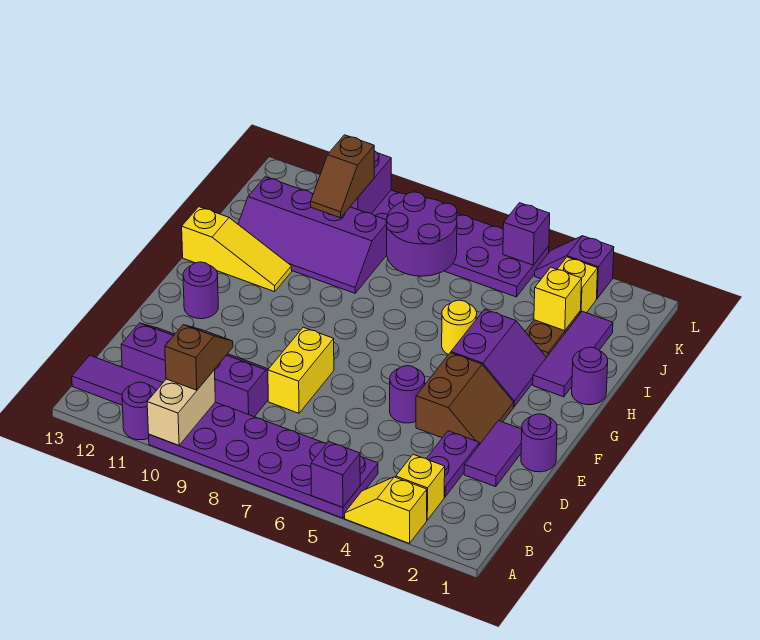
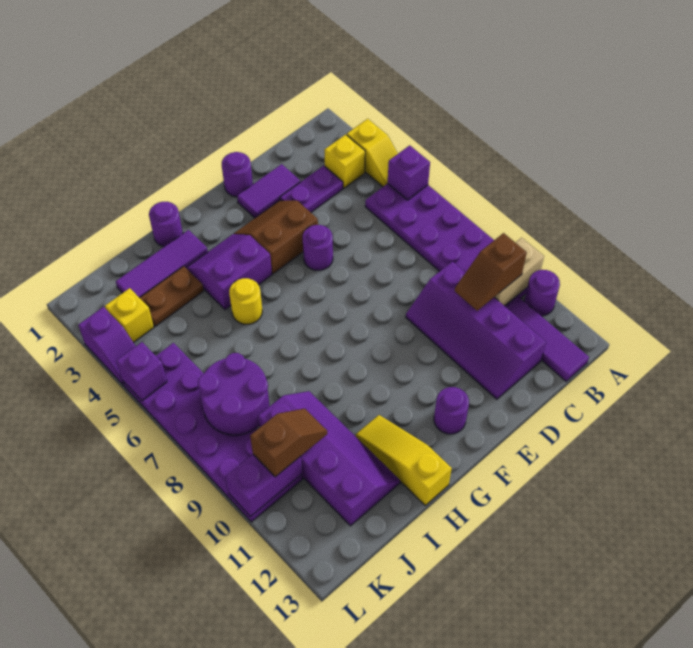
yellow 1x2 brick [268,327,334,413] -> none
yellow 1x1 brick [534,267,582,331] -> none

